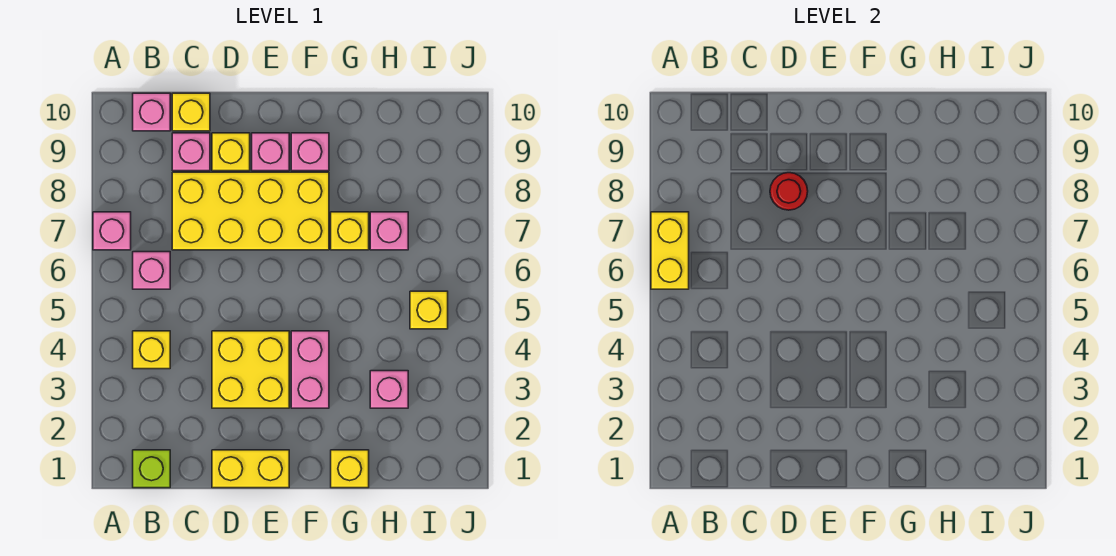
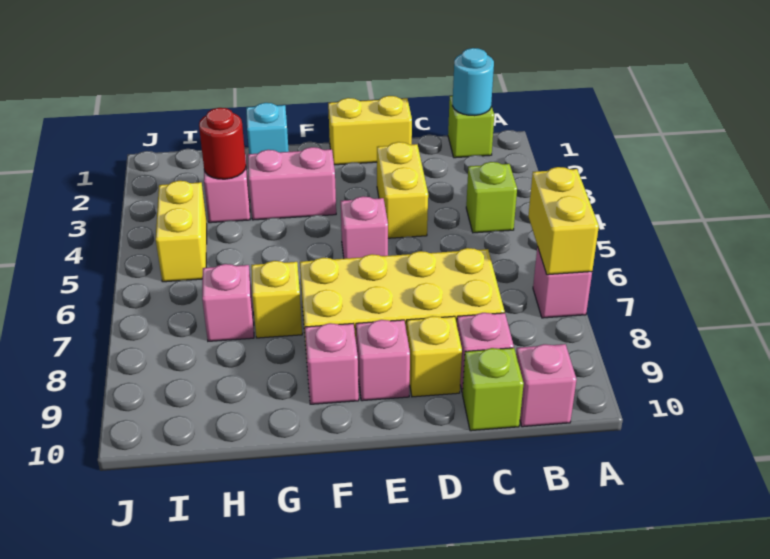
none -> cyan 1x1 round brick [452,48,494,116]
yellow 1x1 brick [133,331,170,369] -> lime 1x1 brick [466,162,517,233]
pink 1x1 brick [133,252,170,289] -> pink 1x1 brick moved to [341,196,388,259]
yellow 1x1 brick [172,93,210,131] -> lime 1x1 brick [462,348,524,431]
yellow 2x2 brick [212,331,289,408] -> yellow 1x2 brick [377,142,428,238]
red 1x1 round brick [770,173,808,210] -> red 1x1 round brick moved to [199,108,246,179]
pink 1x2 brick [291,331,329,408] -> pink 1x2 brick turned to [248,147,336,220]
yellow 1x1 brick [331,450,369,488] -> cyan 1x1 brick [246,103,289,154]
yellow 1x1 brick [410,291,448,329] -> yellow 1x2 brick [156,181,207,282]

